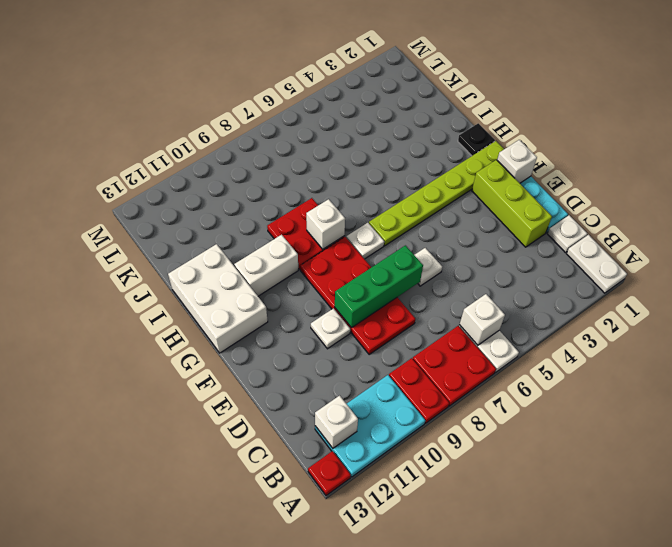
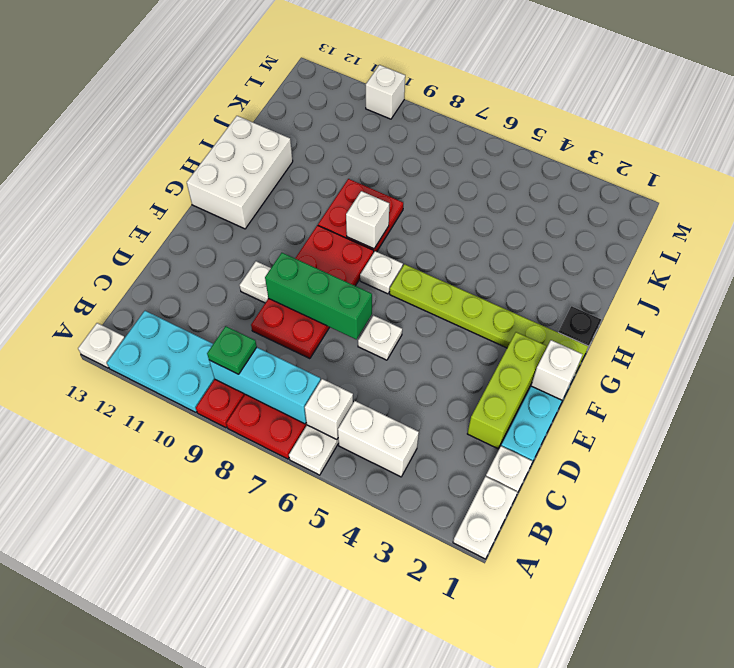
red 1x1 plate [308,451,351,496] -> white 1x1 plate [78,323,125,368]
none -> cyan 1x3 brick [209,347,321,424]
none -> green 1x1 plate [207,326,257,374]
white 1x1 brick [315,396,358,448] -> white 1x1 brick moved to [366,65,405,119]
white 1x2 brick [234,235,298,296] -> white 1x2 brick moved to [338,401,419,477]

